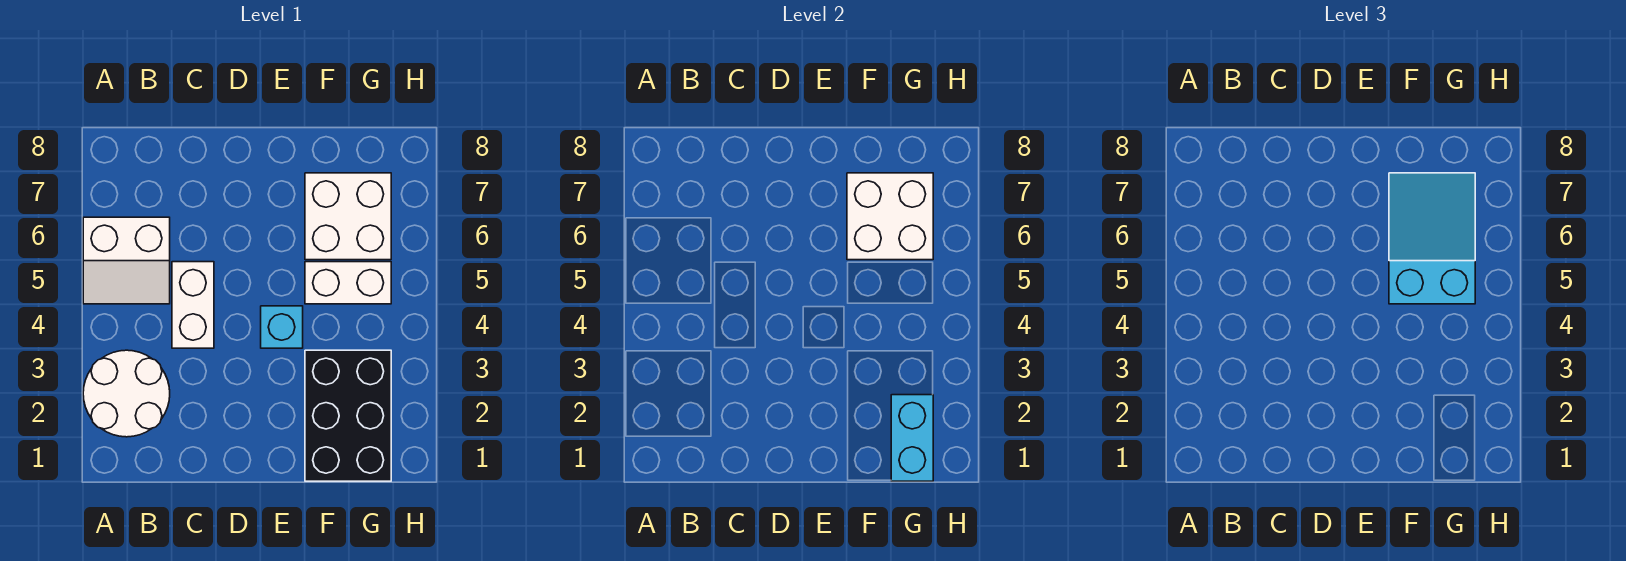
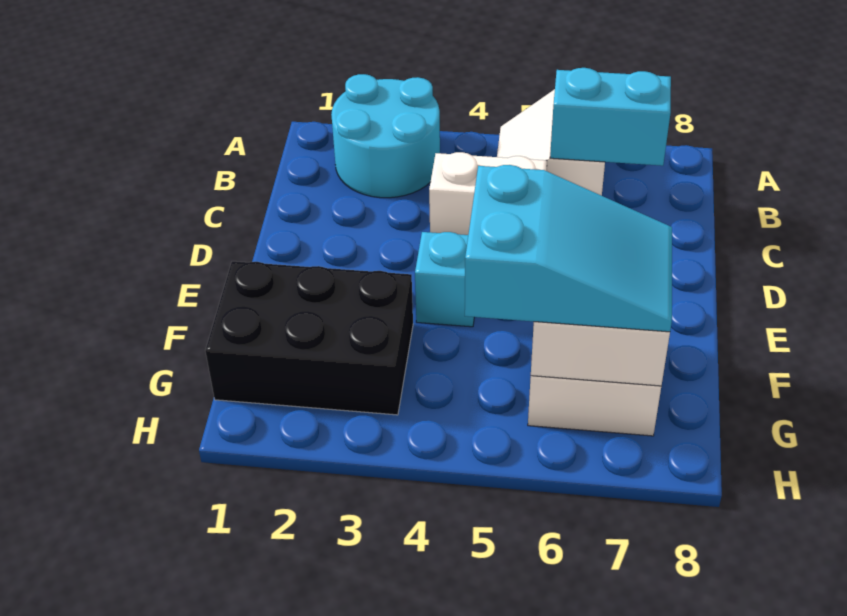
white 2x2 round brick [83,350,170,437] -> cyan 2x2 round brick [331,74,440,198]
white 1x2 brick [305,262,391,304] -> none
cyan 1x2 brick [891,395,933,481] -> cyan 1x2 brick moved to [550,68,671,166]

